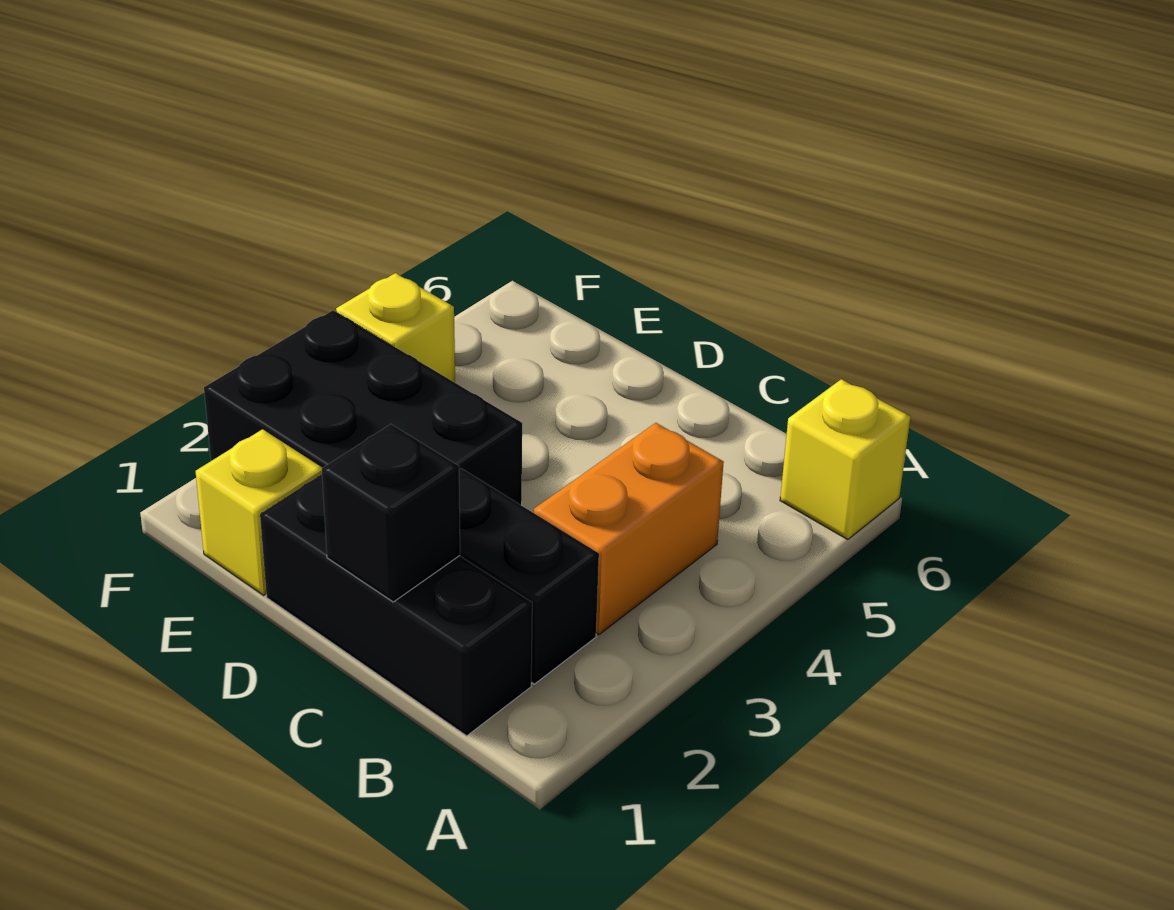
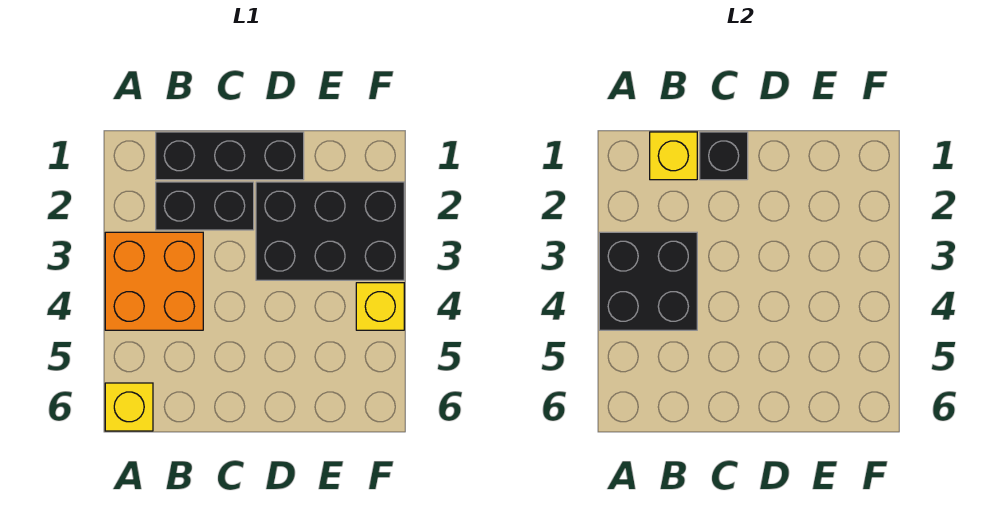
none -> black 2x2 brick [599,232,697,330]
orange 1x2 brick [534,423,724,635] -> orange 2x2 brick [105,232,203,330]
yellow 1x1 brick [196,429,322,595] -> yellow 1x1 brick moved to [650,132,697,180]

